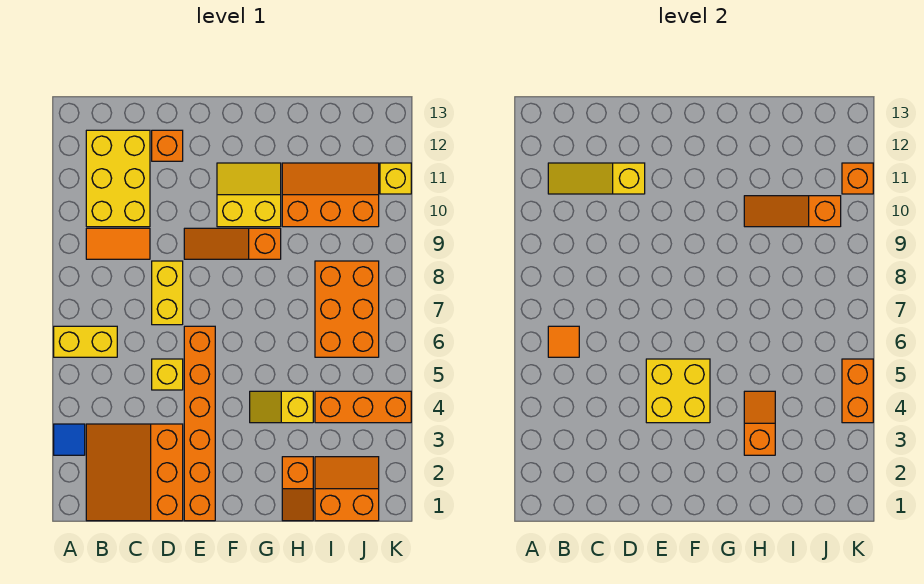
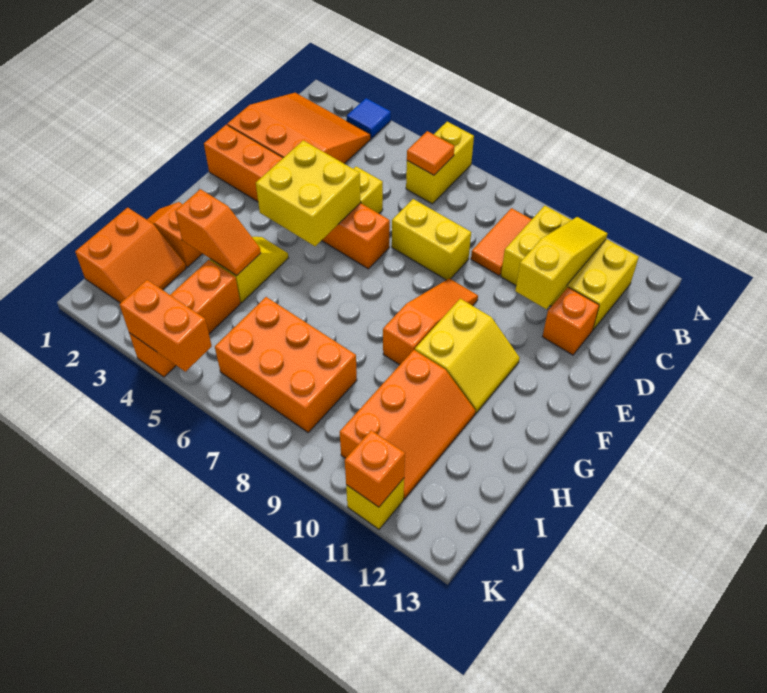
orange 1x3 slope [744,196,841,227] -> none

